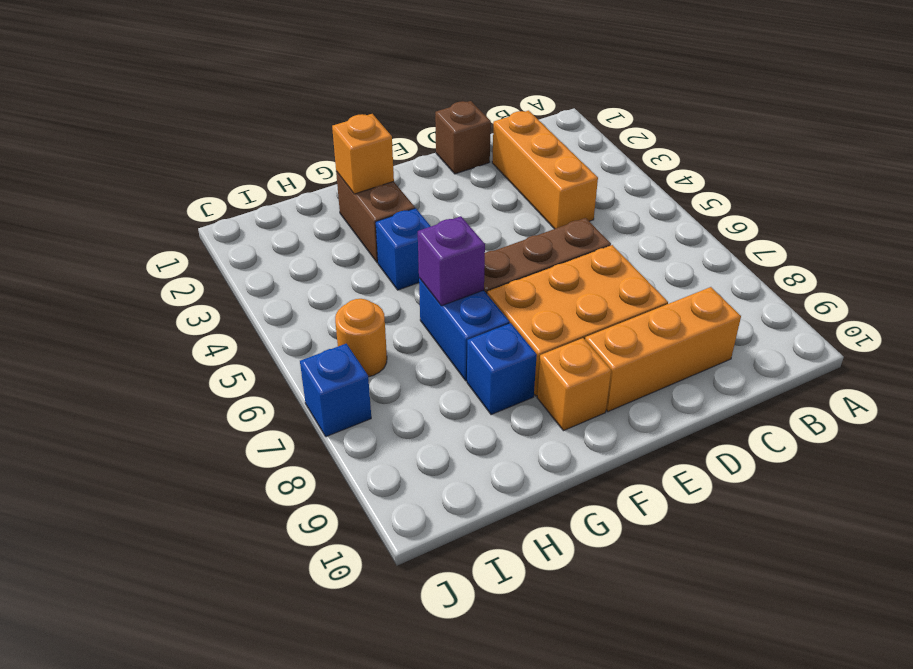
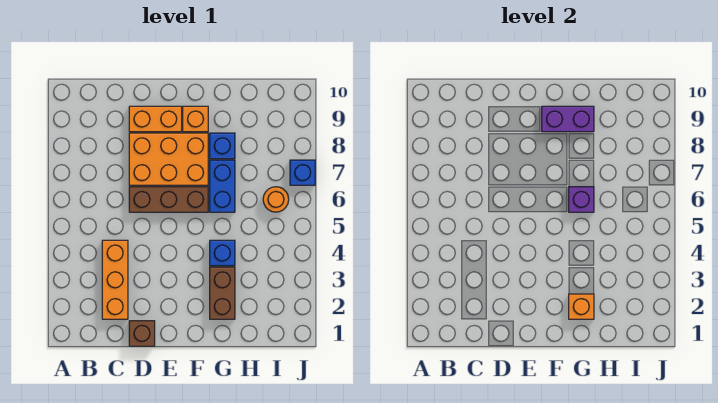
orange 1x3 brick [585,287,741,412] -> orange 1x2 brick [129,106,182,132]
none -> purple 1x2 brick [542,106,594,132]

